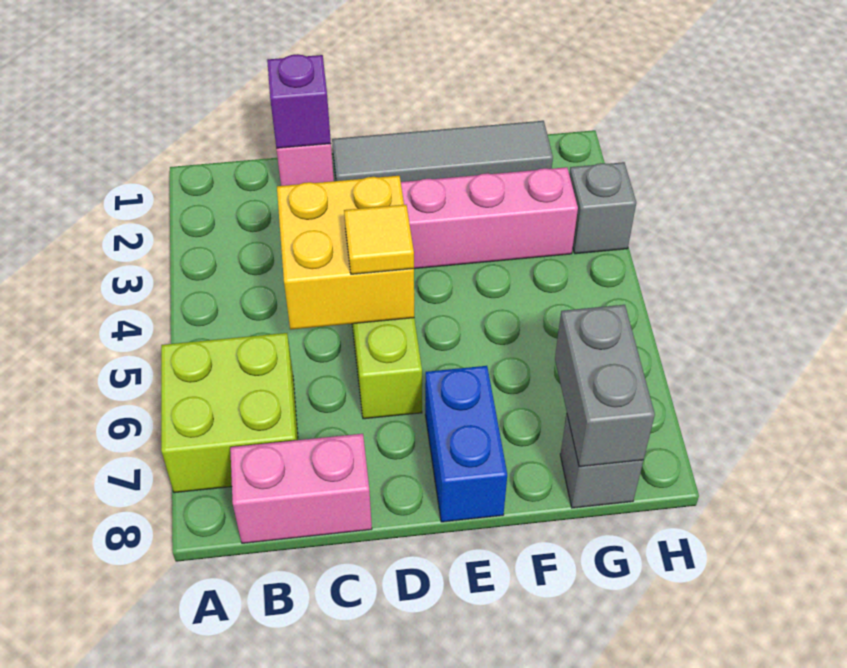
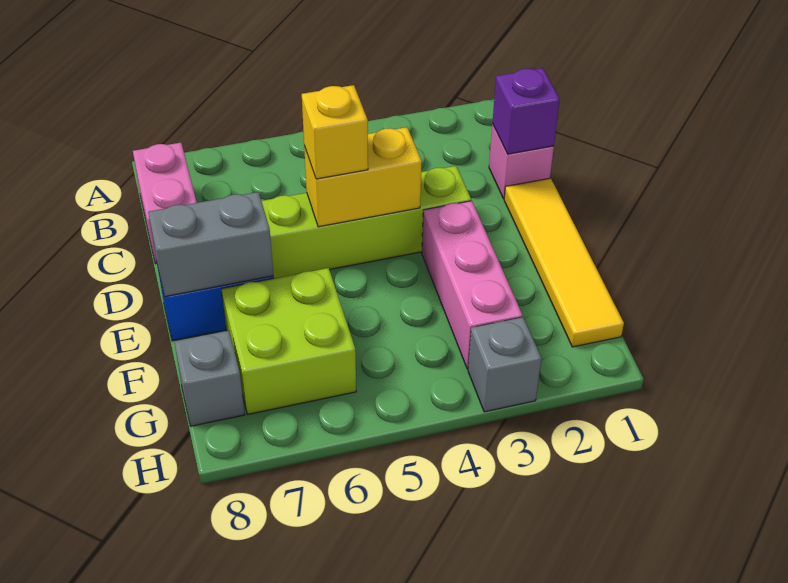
lime 2x2 brick [161,333,298,493] -> lime 2x2 brick moved to [221,268,356,414]
yellow 2x2 brick [277,176,414,330] -> yellow 1x2 brick [304,127,422,227]
grey 1x4 tile [332,121,553,182] -> yellow 1x4 tile [504,178,624,347]
yellow 1x1 tile [344,205,414,274] -> yellow 1x1 brick [302,85,368,179]
grey 1x2 brick [555,305,655,467] -> grey 1x2 brick moved to [148,192,273,297]

